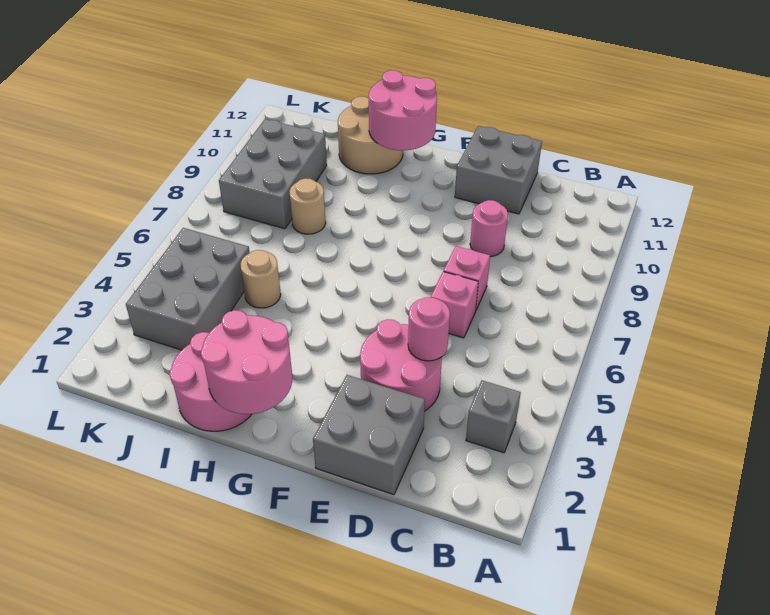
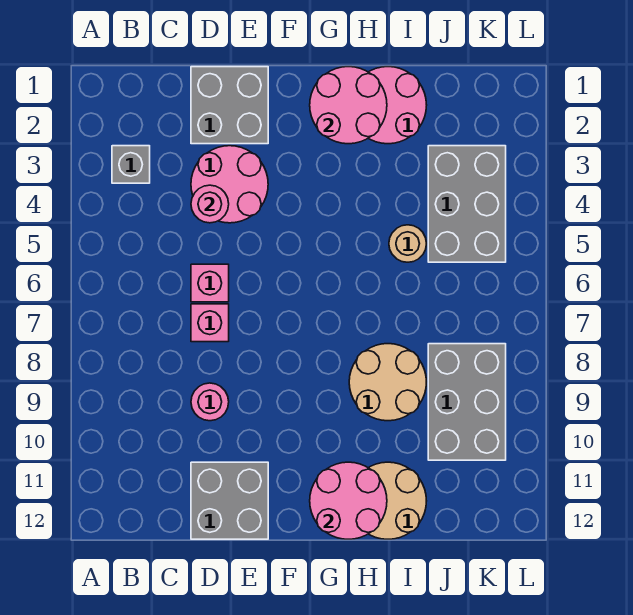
tan 1x1 round brick [290,178,326,234] -> tan 2x2 round brick [349,344,426,421]

